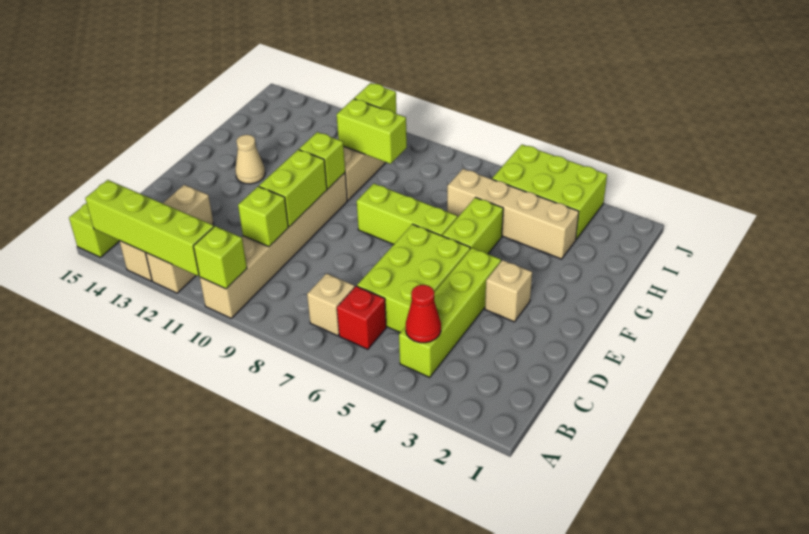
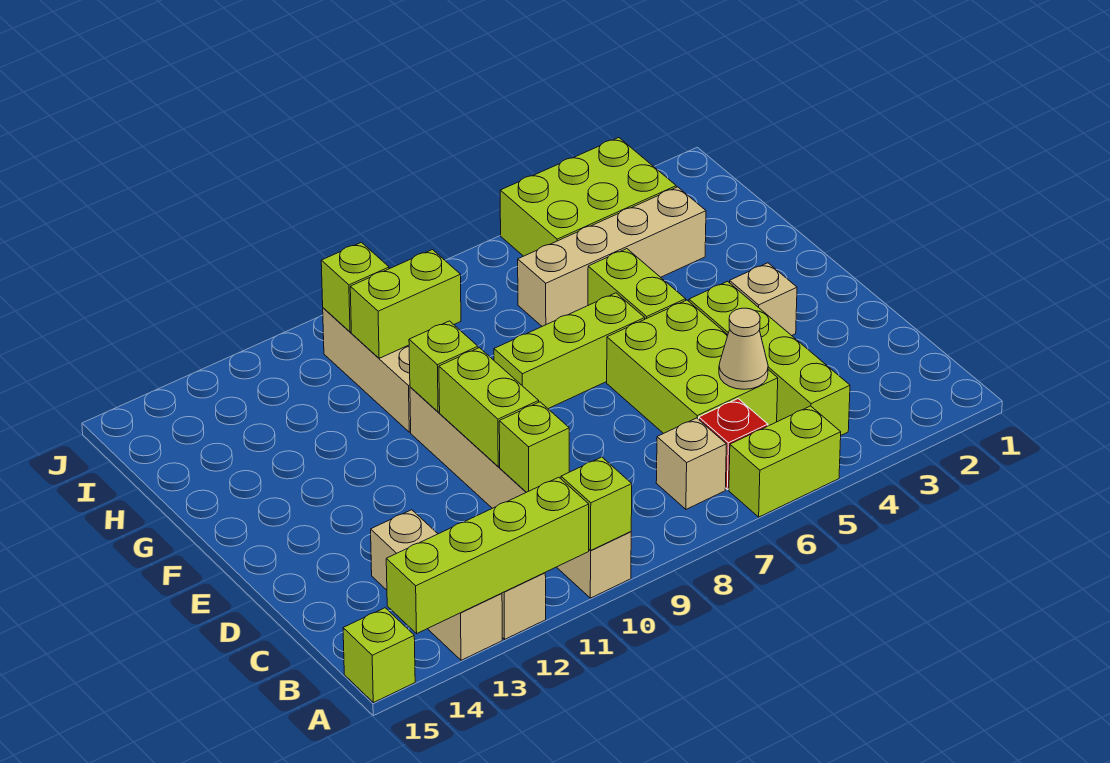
none -> lime 1x2 brick [729,406,841,517]
red 1x1 cone [406,285,441,343] -> none
tan 1x1 cone [235,135,265,184] -> tan 1x1 cone moved to [719,308,768,389]

